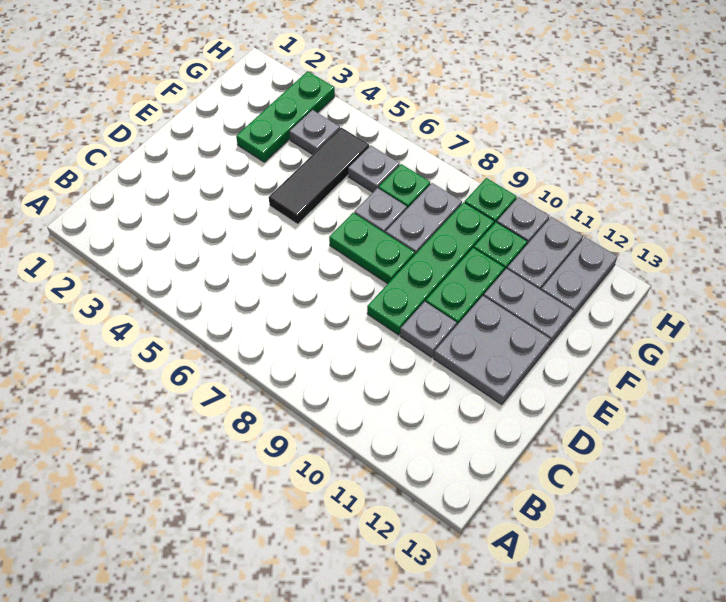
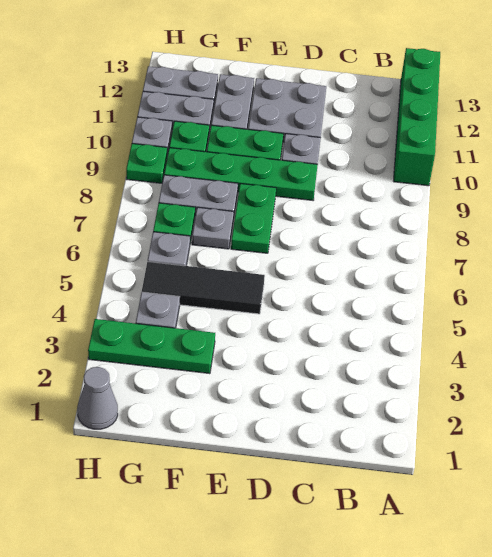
none -> green 1x4 brick [394,48,440,186]
none -> grey 1x1 cone [77,367,118,429]

